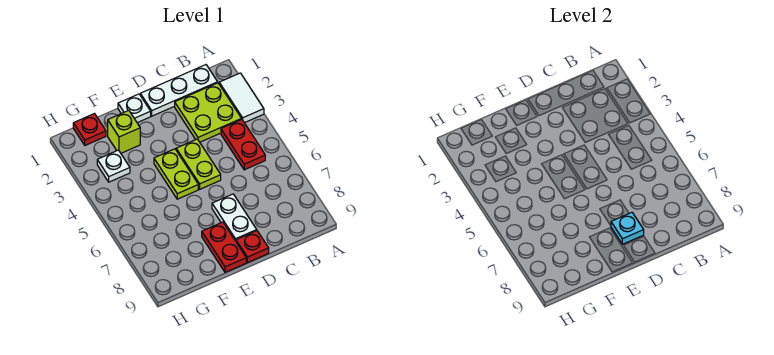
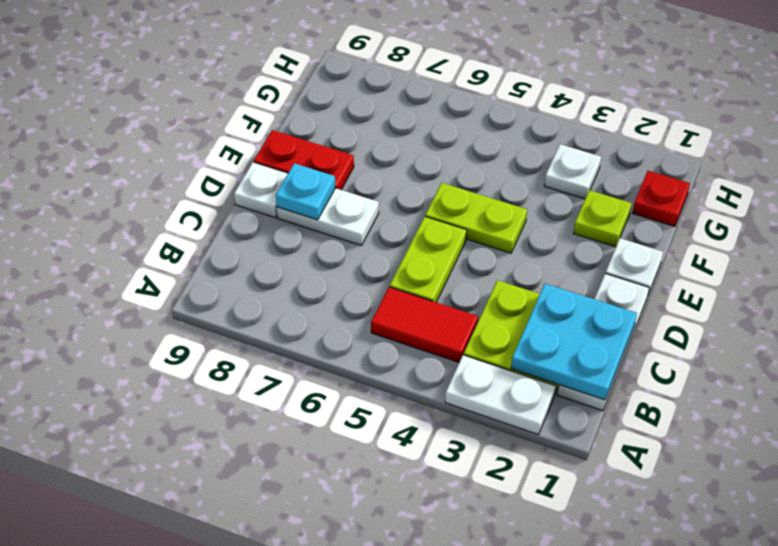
white 1x2 tile [219,73,264,123] -> white 1x2 plate [445,355,556,434]
none -> cyan 2x2 plate [511,284,637,400]
red 1x2 plate [221,120,265,170] -> red 1x2 tile [371,287,478,362]
lime 1x2 plate [176,139,221,189] -> lime 1x2 plate turned to [390,217,467,302]
red 1x1 plate [236,231,269,263] -> white 1x1 plate [234,162,288,218]
lime 1x1 brick [108,110,140,153] -> lime 1x1 plate [574,190,632,247]

